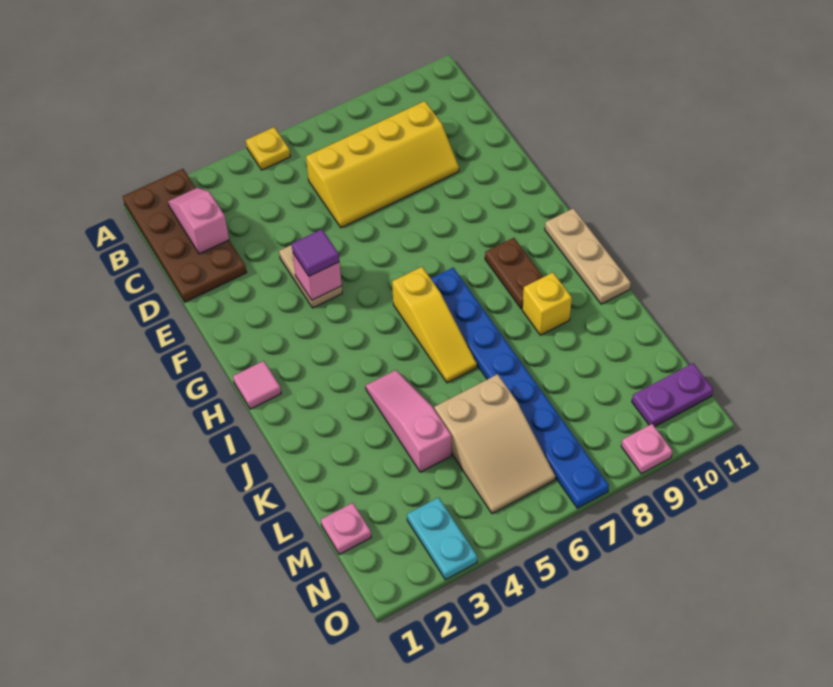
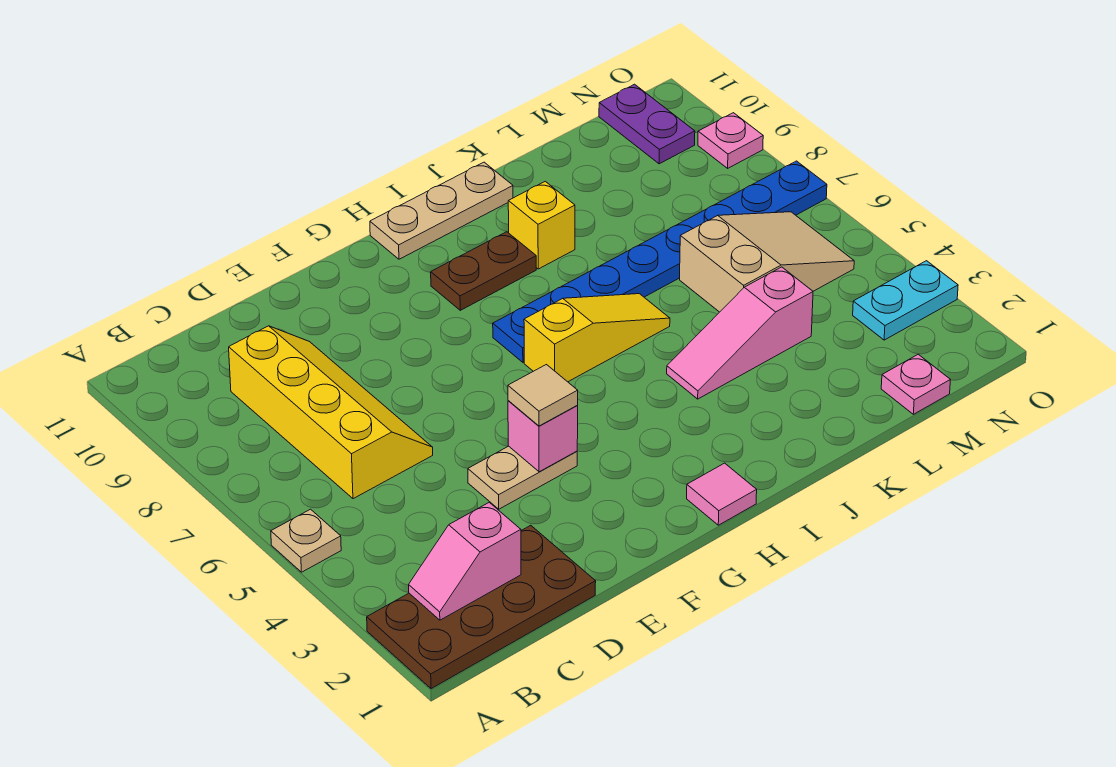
yellow 1x1 plate [246,127,290,170] -> tan 1x1 plate [271,509,341,572]
purple 1x1 tile [292,229,339,276] -> tan 1x1 tile [508,365,578,426]

